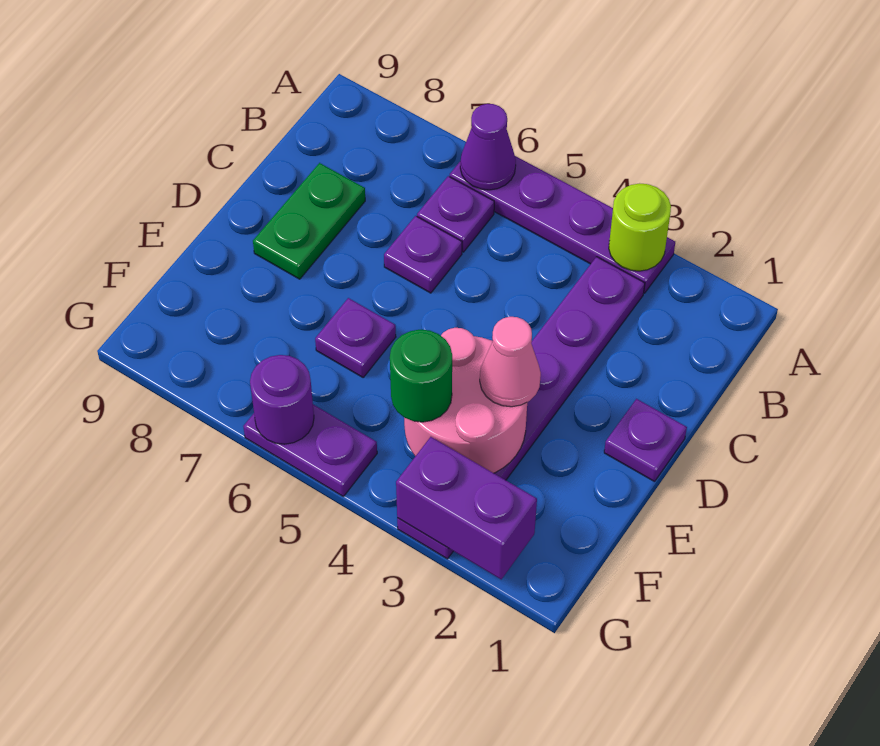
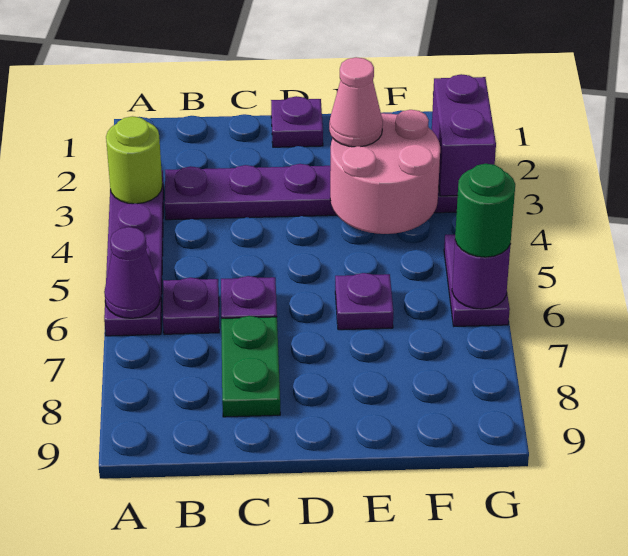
green 1x2 plate [253,163,365,279] -> green 1x2 plate turned to [221,316,280,417]
green 1x1 round brick [390,330,452,422] -> green 1x1 round brick moved to [455,164,515,257]

